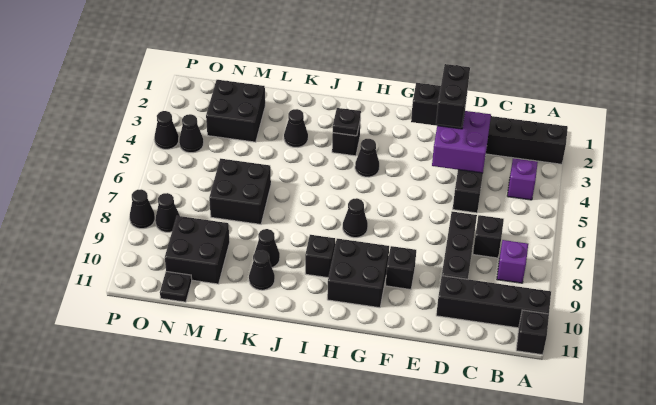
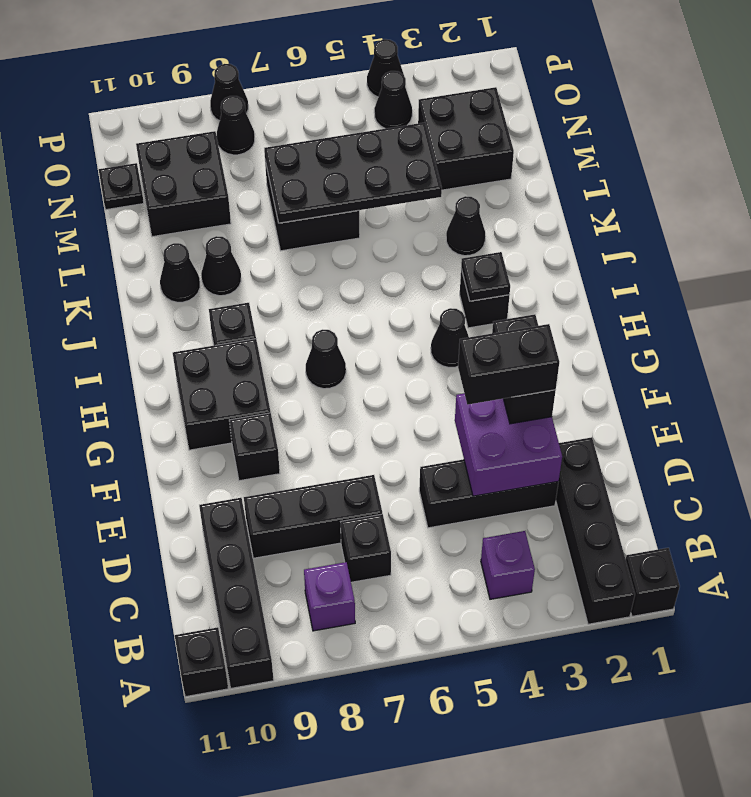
none -> black 1x1 brick [626,548,680,616]
none -> black 2x4 plate [264,122,442,223]

